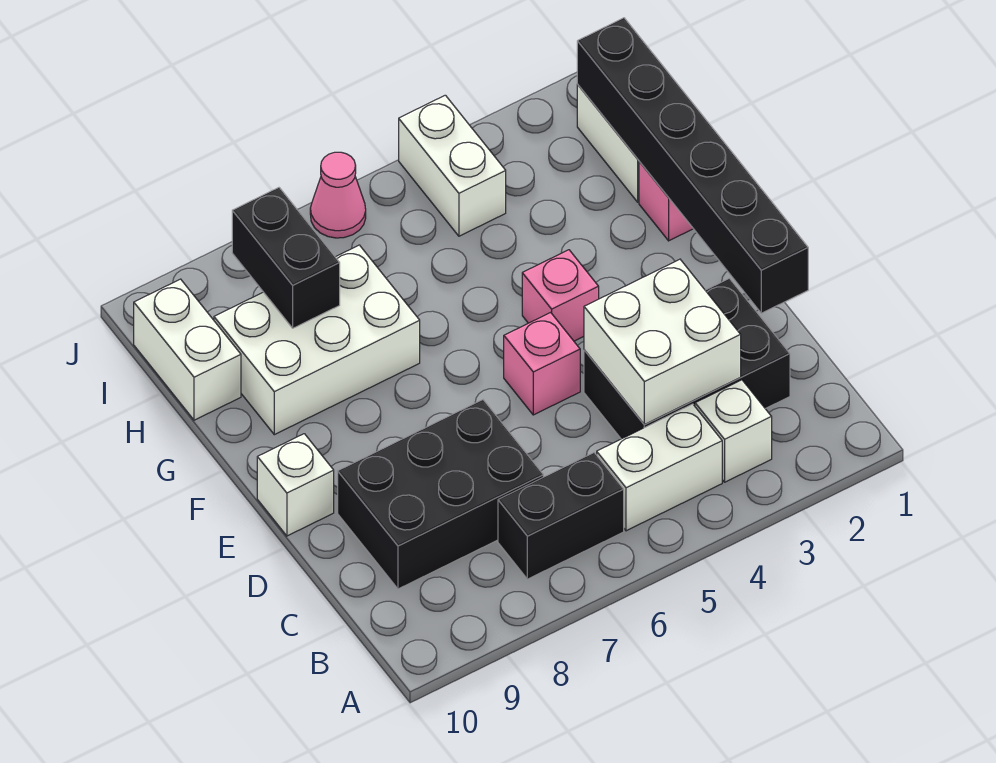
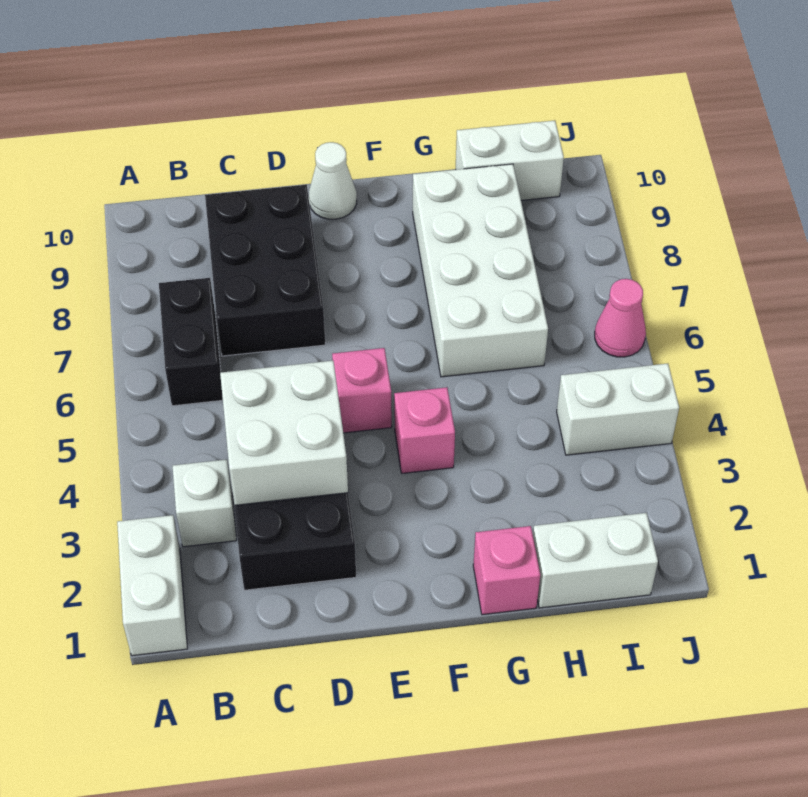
white 1x2 brick [597,404,722,531] -> white 1x2 brick moved to [117,515,187,656]
black 1x6 brick [577,18,808,313] -> none
white 1x1 brick [257,434,334,536] -> white 1x1 cone [309,142,357,219]
white 2x3 brick [214,245,420,435] -> white 2x4 brick [413,164,548,377]
black 1x2 brick [232,188,340,328] -> none

